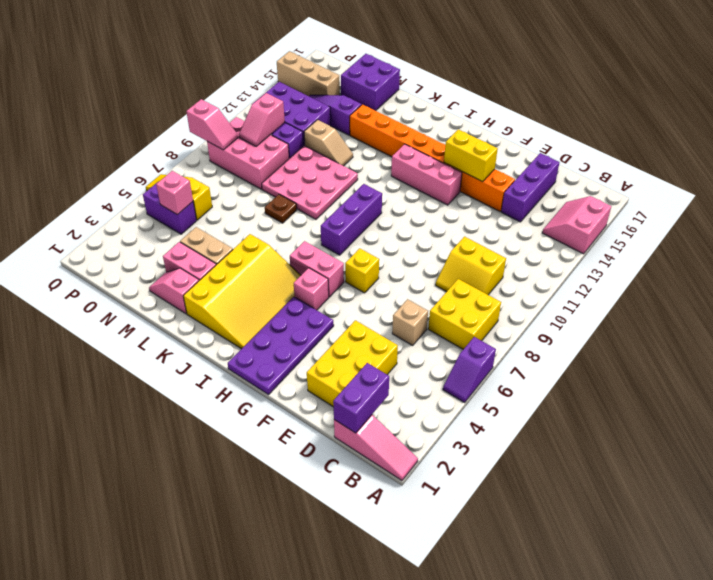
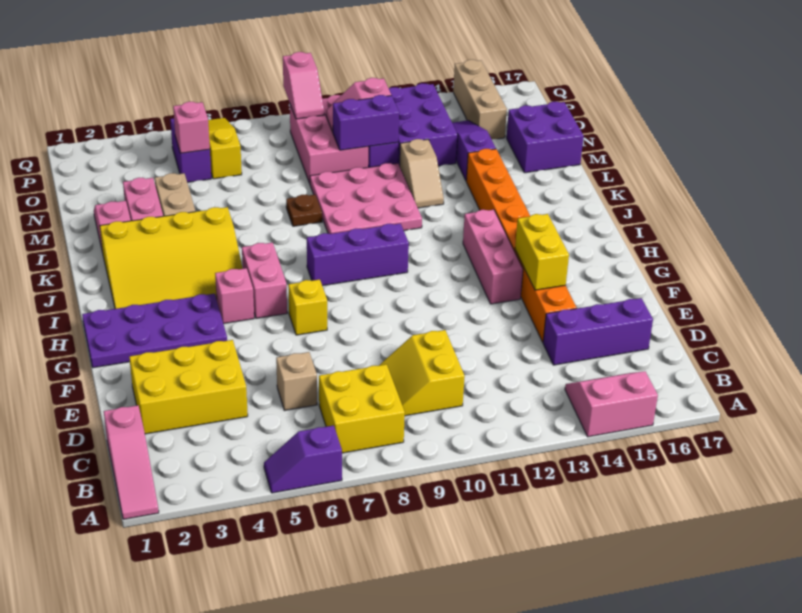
purple 1x2 brick [333,363,389,433] -> purple 1x2 brick moved to [333,95,399,150]

